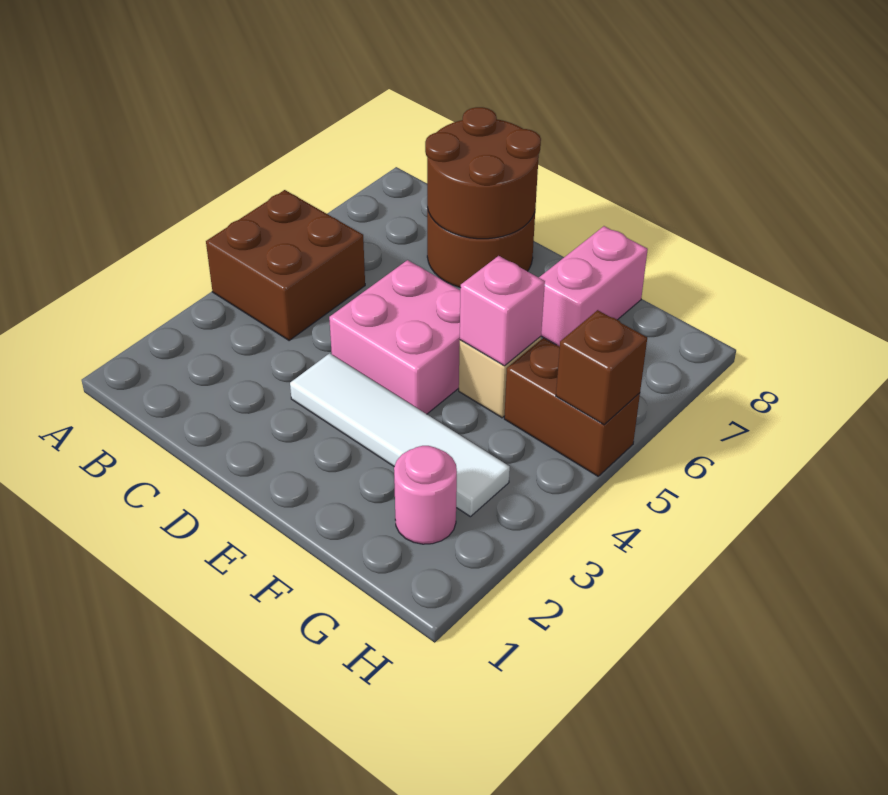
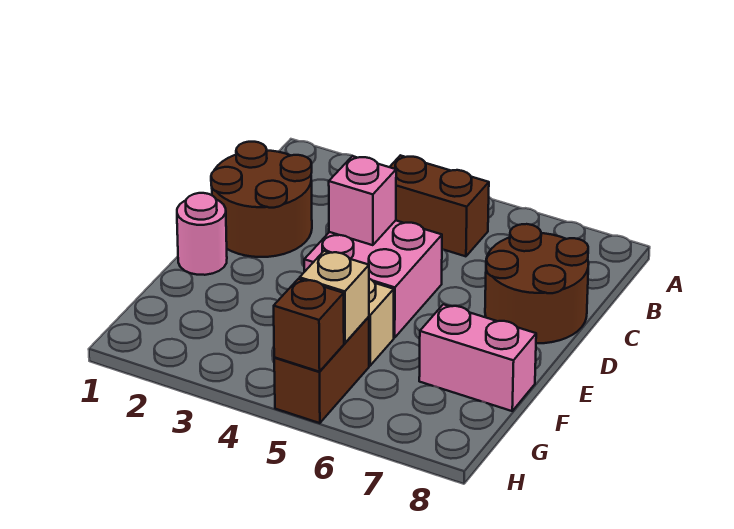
brown 2x2 brick [206,190,365,340] -> brown 1x2 brick [390,155,489,256]
brown 2x2 round brick [425,107,541,239] -> brown 2x2 round brick moved to [211,142,312,257]
white 1x4 tile [290,353,510,517] -> none
pink 1x1 brick [460,256,545,366] -> pink 1x1 brick moved to [329,156,396,245]
pink 1x1 round brick [394,446,457,544] -> pink 1x1 round brick moved to [177,193,227,275]
none -> tan 1x1 brick [300,251,369,343]

